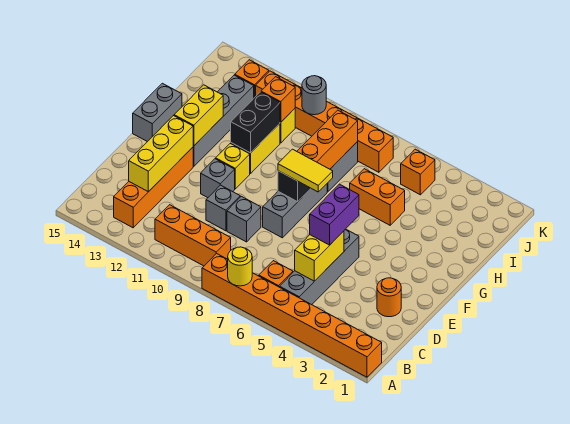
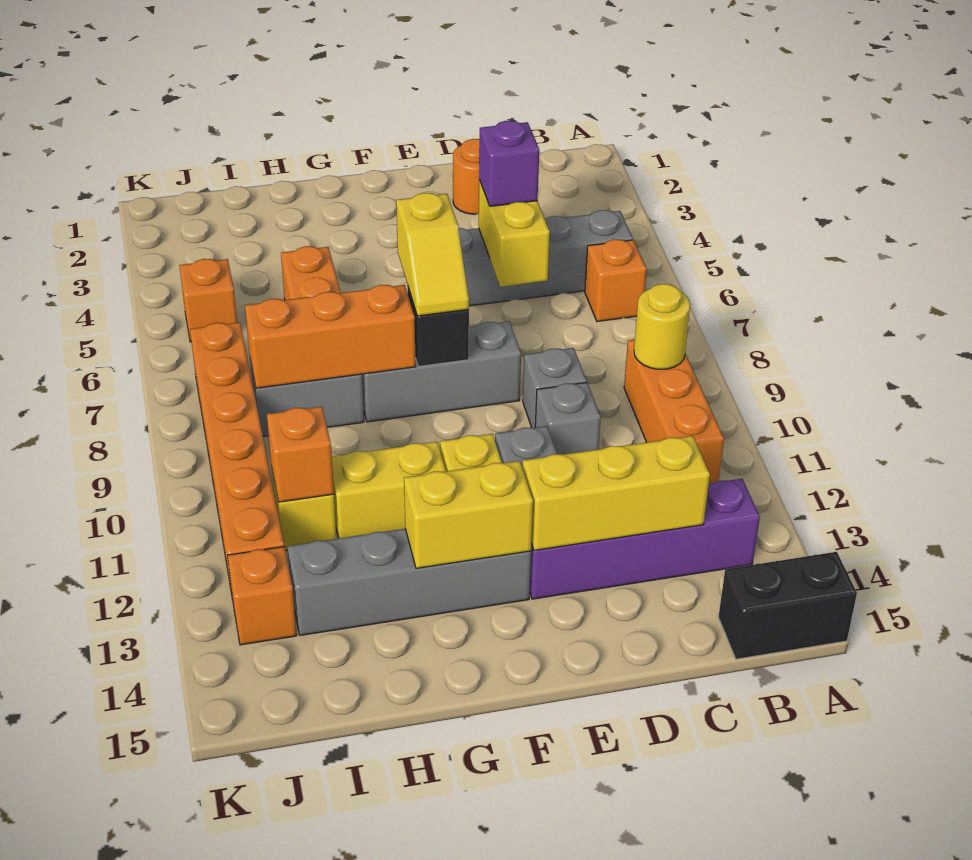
orange 1x8 brick [202,253,382,377] -> none
yellow 1x1 round brick [228,247,252,286] -> yellow 1x1 round brick moved to [634,284,690,369]
orange 1x4 brick [114,147,193,228] -> purple 1x4 brick [530,479,760,599]
yellow 1x2 brick [295,231,344,281] -> yellow 1x2 brick turned to [479,180,550,287]
purple 1x2 brick [310,184,359,245] -> purple 1x1 brick [479,121,539,206]
yellow 1x2 tile [278,149,333,192] -> yellow 1x2 slope [396,193,469,316]
grey 1x2 brick [133,83,182,142] -> none
black 1x2 brick [231,92,280,153] -> black 1x2 brick moved to [719,552,857,659]
grey 1x1 round brick [302,76,326,115] -> none

